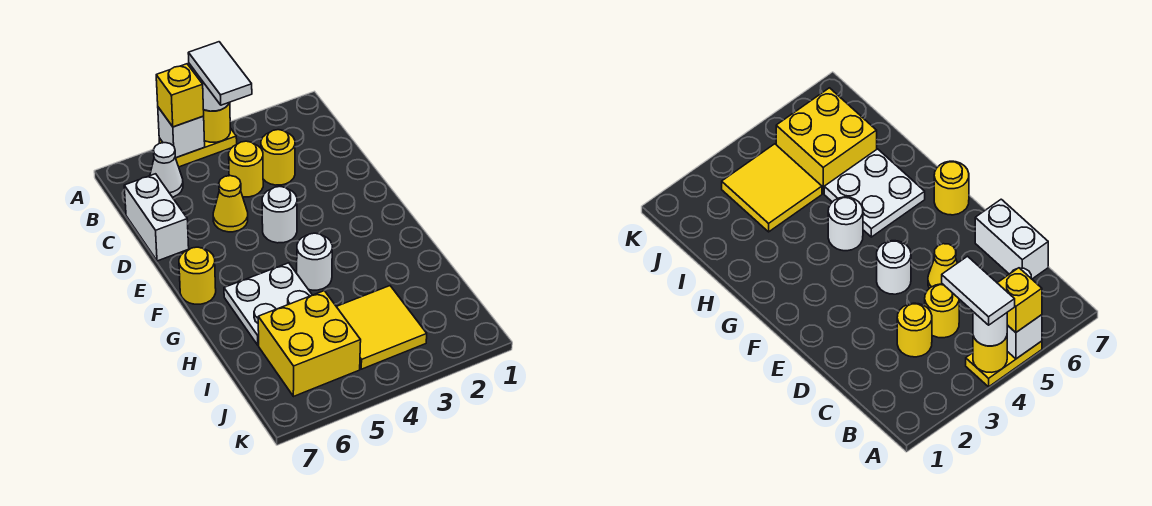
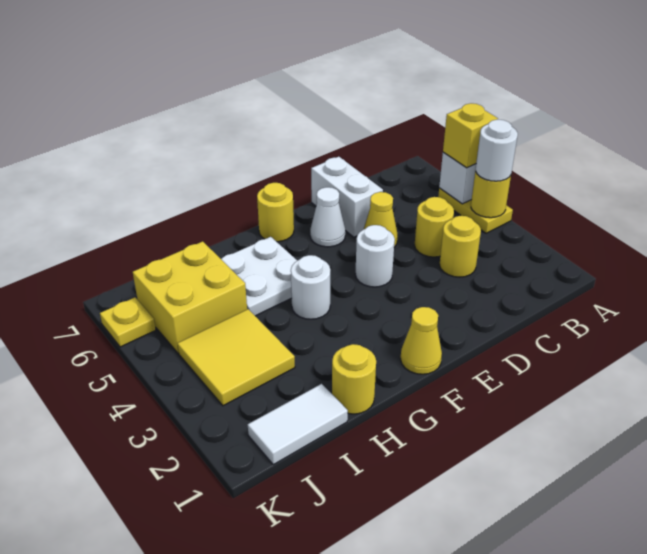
white 1x2 tile [188,42,252,105] -> white 1x2 tile moved to [248,384,348,465]
white 1x1 cone [150,143,183,197] -> white 1x1 cone moved to [310,187,345,247]
white 1x2 brick [124,174,189,261] -> white 1x2 brick turned to [311,157,383,237]
none -> yellow 1x1 cone [400,307,442,374]
none -> yellow 1x1 round brick [332,344,376,414]
none -> yellow 1x1 plate [100,297,156,347]

